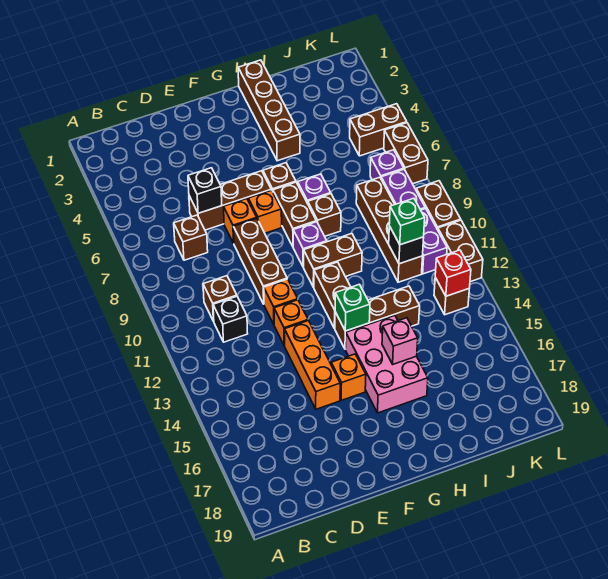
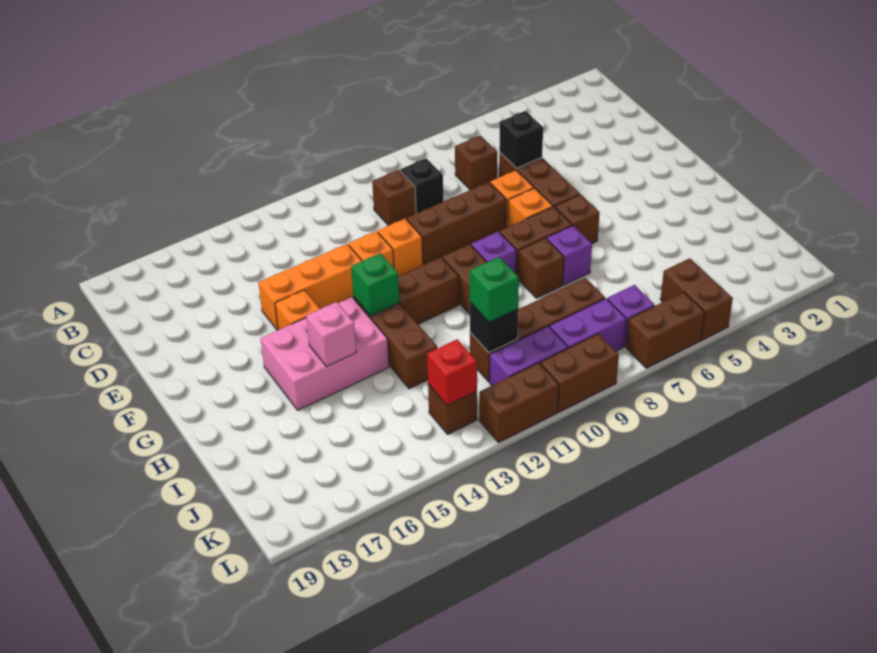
black 1x1 brick [213,296,248,342] -> black 1x1 brick moved to [400,158,443,213]
brown 1x4 brick [238,60,300,161] -> none

